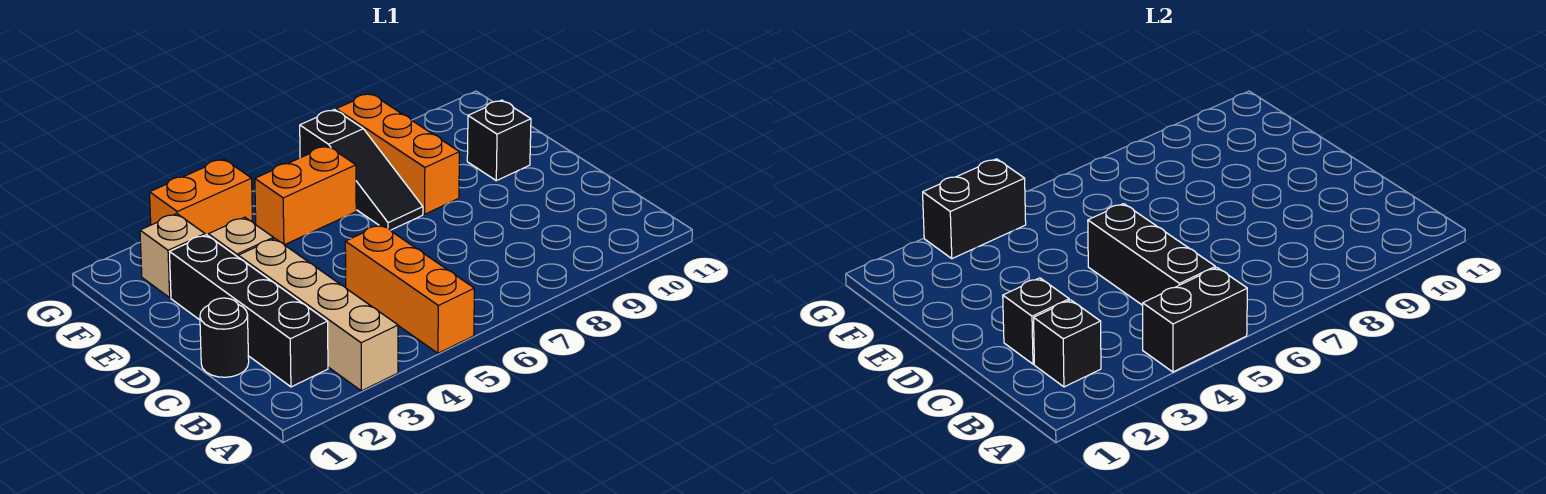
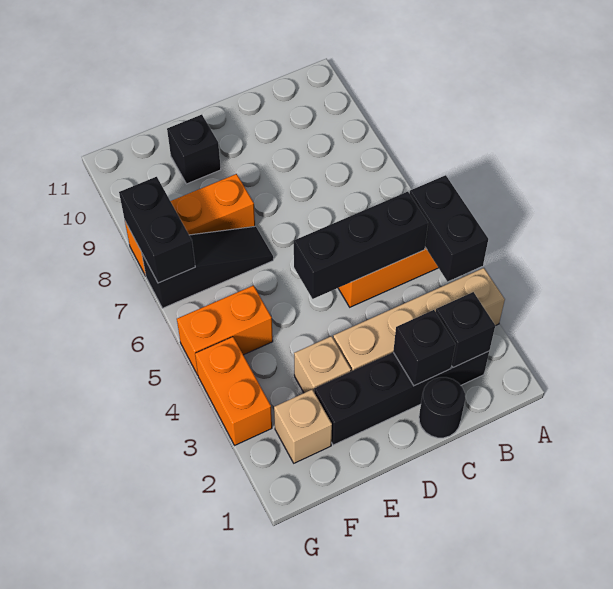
orange 1x2 brick [255,146,356,245] -> orange 1x2 brick turned to [177,285,273,375]
black 1x2 brick [923,159,1026,259] -> black 1x2 brick moved to [119,177,195,283]

